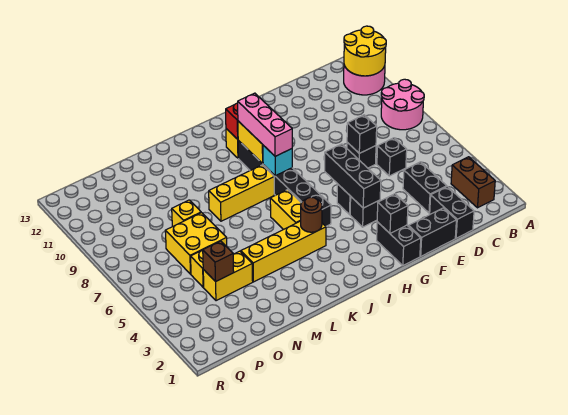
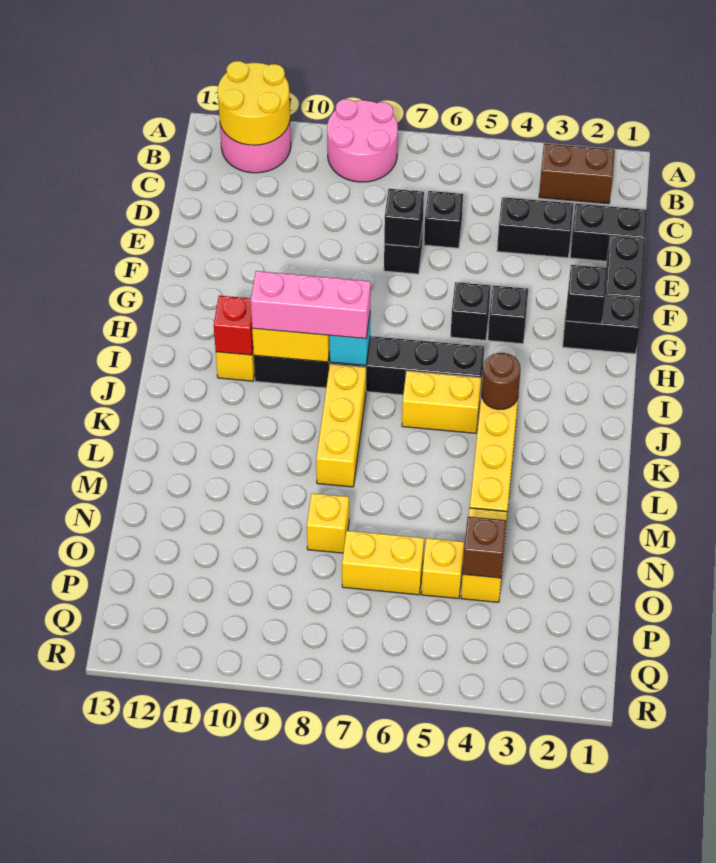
black 1x3 brick [324,144,381,208] -> none
yellow 2x2 brick [165,213,227,274] -> yellow 1x2 brick [342,531,424,595]

